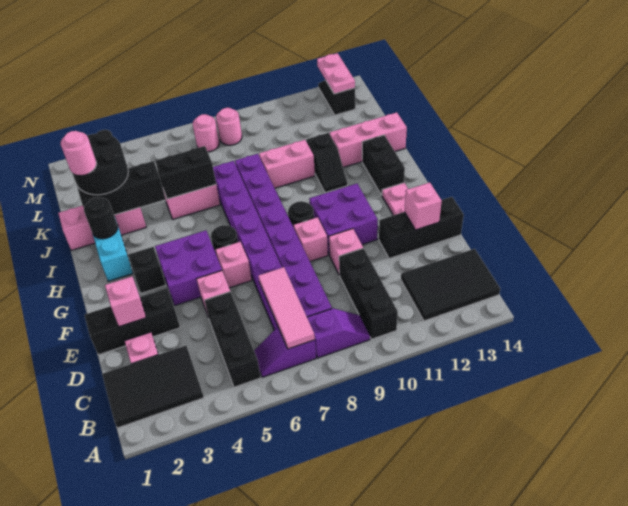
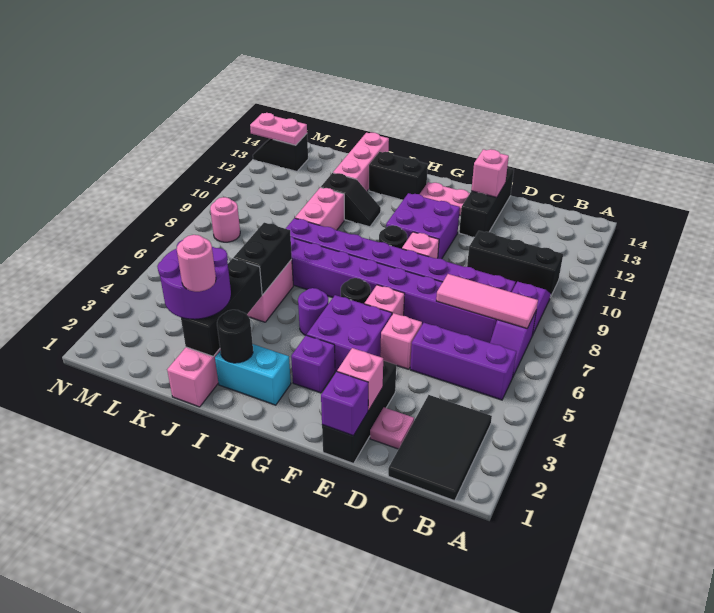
black 1x3 brick [204,292,261,387] -> purple 1x3 brick [410,323,516,400]
black 2x3 tile [401,249,500,321] -> none
none -> purple 1x1 brick [321,372,368,436]
pink 1x1 brick [329,229,363,275] -> none
black 1x1 brick [128,247,166,293] -> purple 1x1 brick [291,335,335,393]
none -> purple 1x1 round brick [298,288,328,335]
black 2x2 round brick [72,130,128,195] -> purple 2x2 round brick [157,240,231,319]
pink 1x1 round brick [193,114,219,152] -> none

